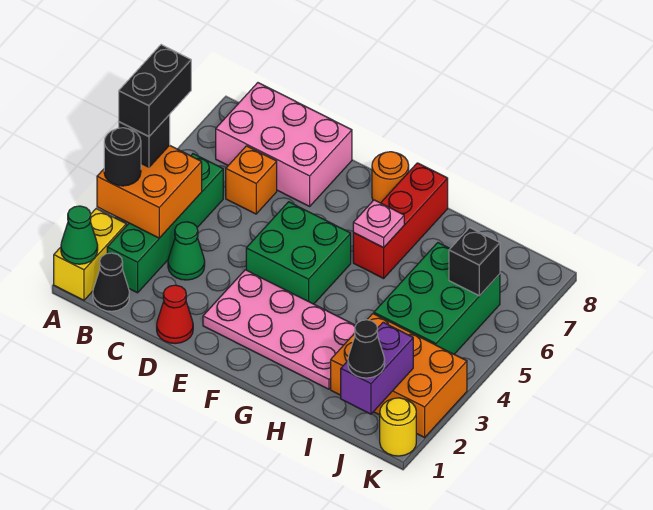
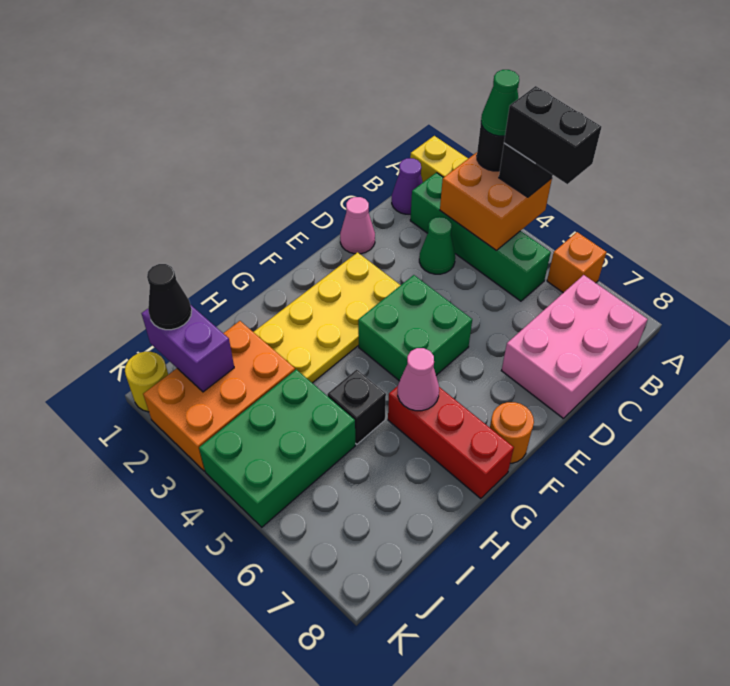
green 1x1 cone [61,206,98,264] -> green 1x1 cone moved to [481,70,519,136]
black 1x1 cone [93,253,129,311] -> purple 1x1 cone [392,158,423,214]
orange 1x1 brick [226,146,277,214] -> orange 1x1 brick moved to [547,232,606,293]
red 1x1 cone [157,285,193,344] -> pink 1x1 cone [340,197,375,254]
pink 2x4 plate [203,270,356,389] -> yellow 2x4 plate [254,252,400,383]
pink 1x1 plate [353,200,404,248] -> pink 1x1 cone [398,348,439,411]
green 2x3 brick [374,243,500,354] -> green 2x3 brick turned to [199,369,355,527]
black 1x1 brick [449,228,500,296] -> black 1x1 brick moved to [327,369,386,444]

